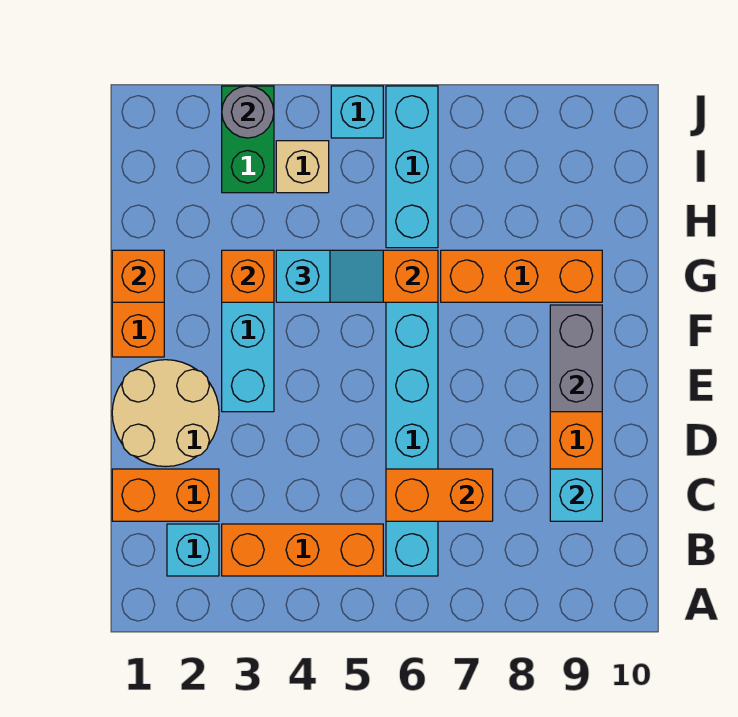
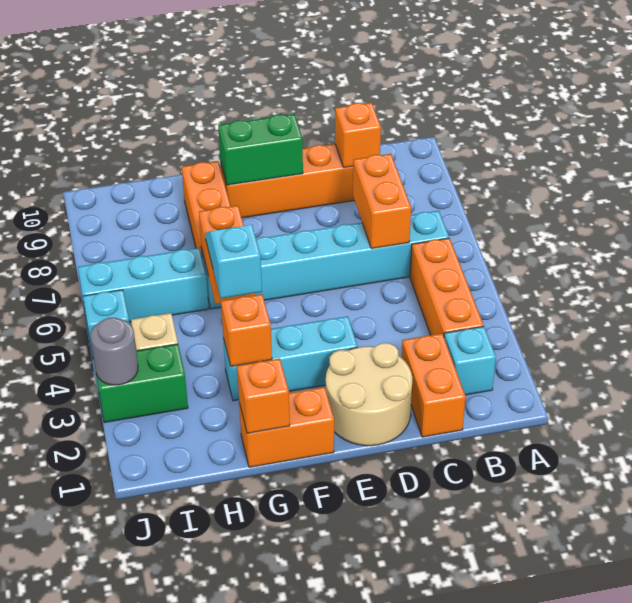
cyan 1x1 brick [550,469,602,521] -> orange 1x1 brick [335,103,381,168]
grey 1x2 brick [550,305,602,412] -> green 1x2 brick [218,114,303,185]

